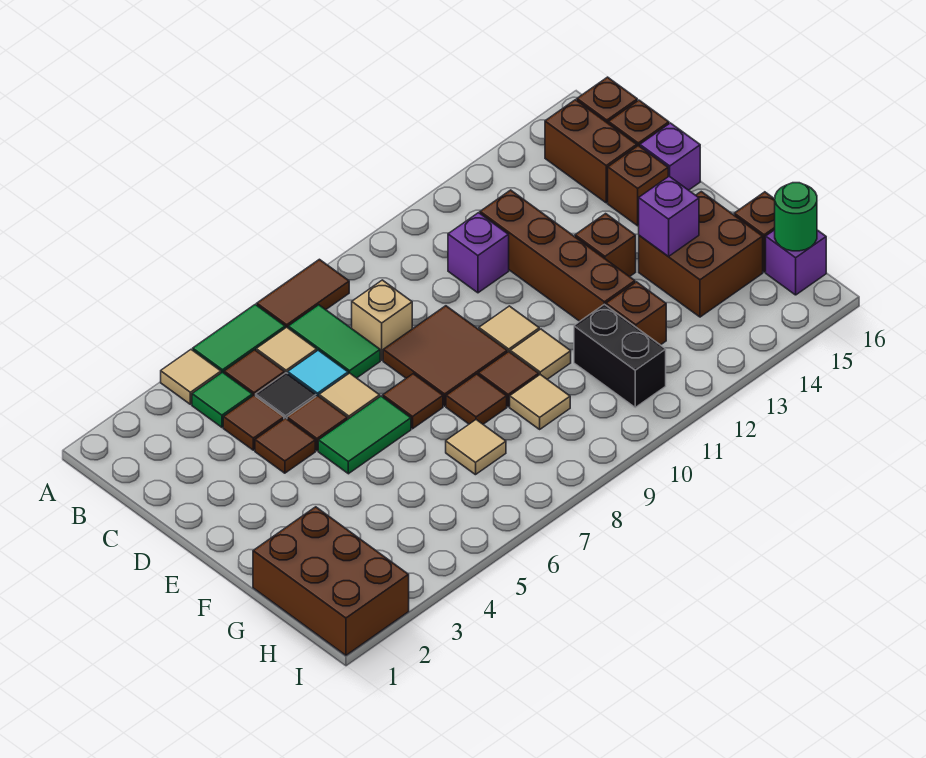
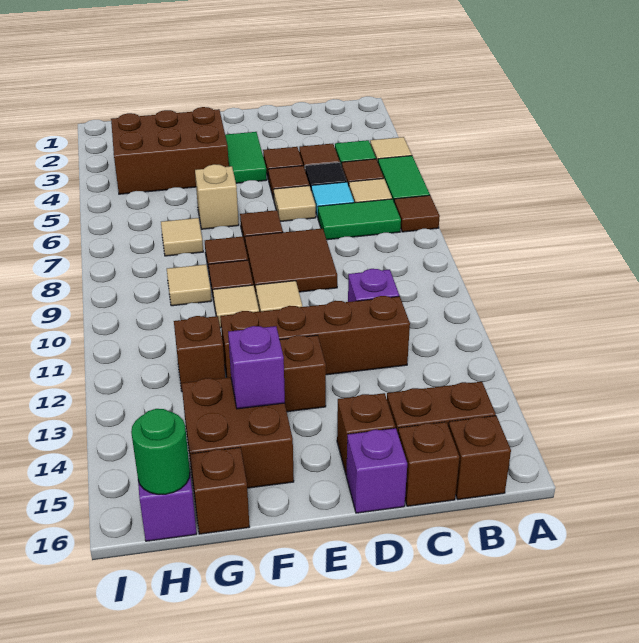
brown 1x2 tile [257,259,349,328] -> brown 1x1 tile [394,195,440,232]
tan 1x1 brick [352,280,412,360] -> tan 1x1 brick moved to [195,164,239,229]
green 1x2 tile [318,396,411,474] -> green 1x2 tile moved to [225,132,267,183]
brown 2x3 brick [253,507,409,655] -> brown 2x3 brick moved to [111,107,229,194]
black 1x2 brick [574,304,666,407] -> none

